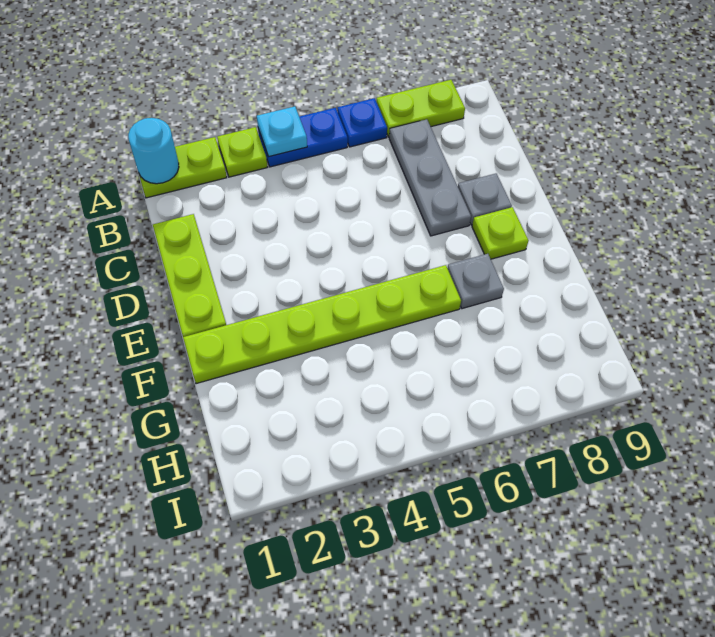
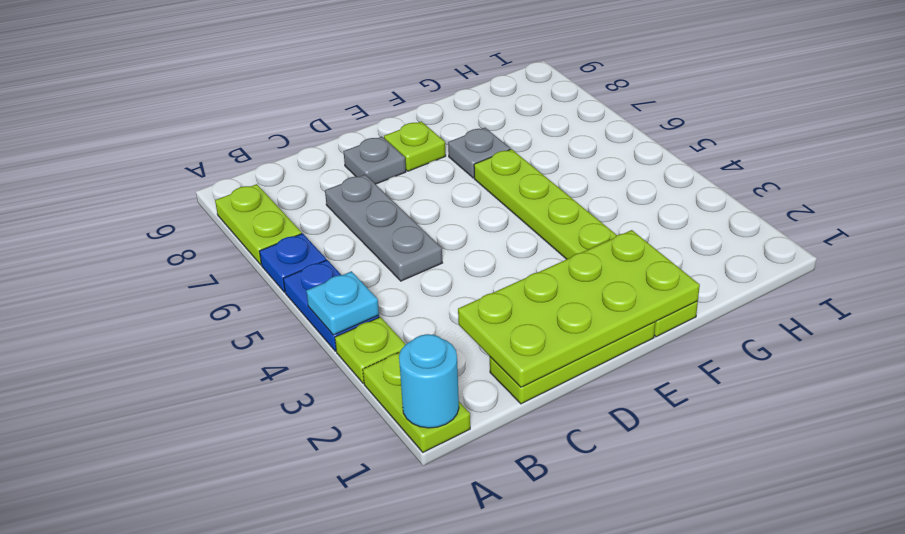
grey 1x3 plate [389,119,471,236] -> grey 1x3 plate turned to [325,175,442,281]
none -> lime 2x4 plate [458,230,700,387]

